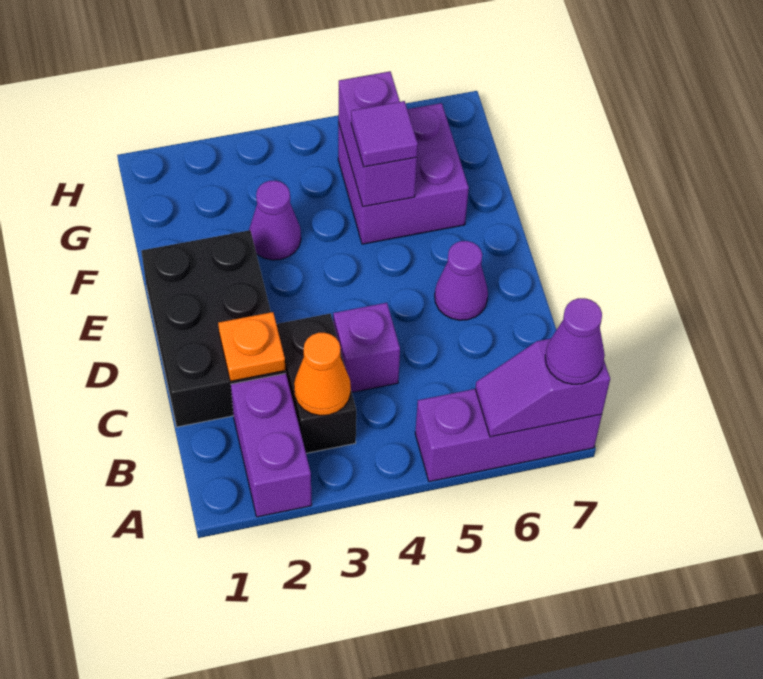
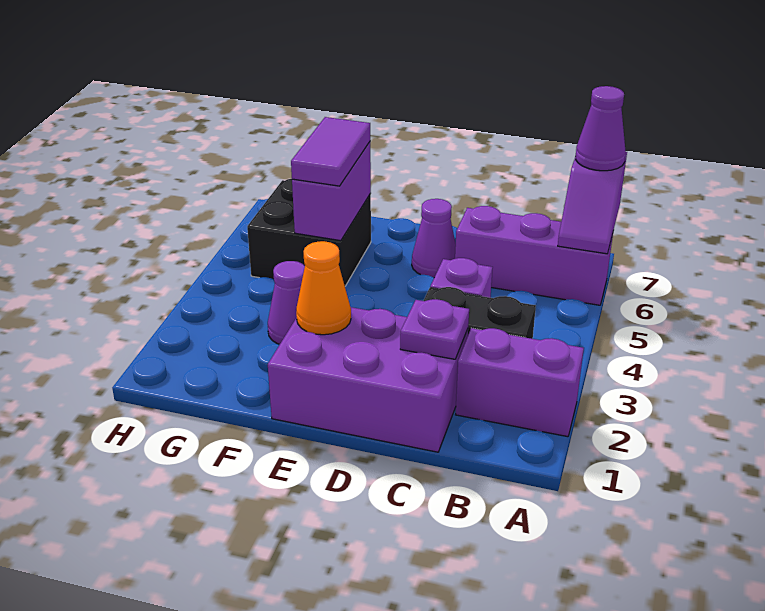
purple 1x3 brick [415,389,602,482] -> purple 1x3 brick turned to [455,206,613,305]
orange 1x1 cone [294,333,351,416] -> orange 1x1 cone moved to [296,241,351,335]
black 2x3 brick [141,230,286,427] -> purple 2x3 brick [268,307,468,452]
orange 1x1 plate [218,312,285,381] -> purple 1x1 plate [400,299,469,359]
purple 2x2 brick [338,103,469,244] -> black 2x2 brick [247,179,371,286]
purple 1x2 brick [338,71,417,207] -> purple 1x2 brick turned to [292,142,371,241]
purple 1x1 tile [351,101,418,167] -> purple 1x2 tile [291,117,370,186]

